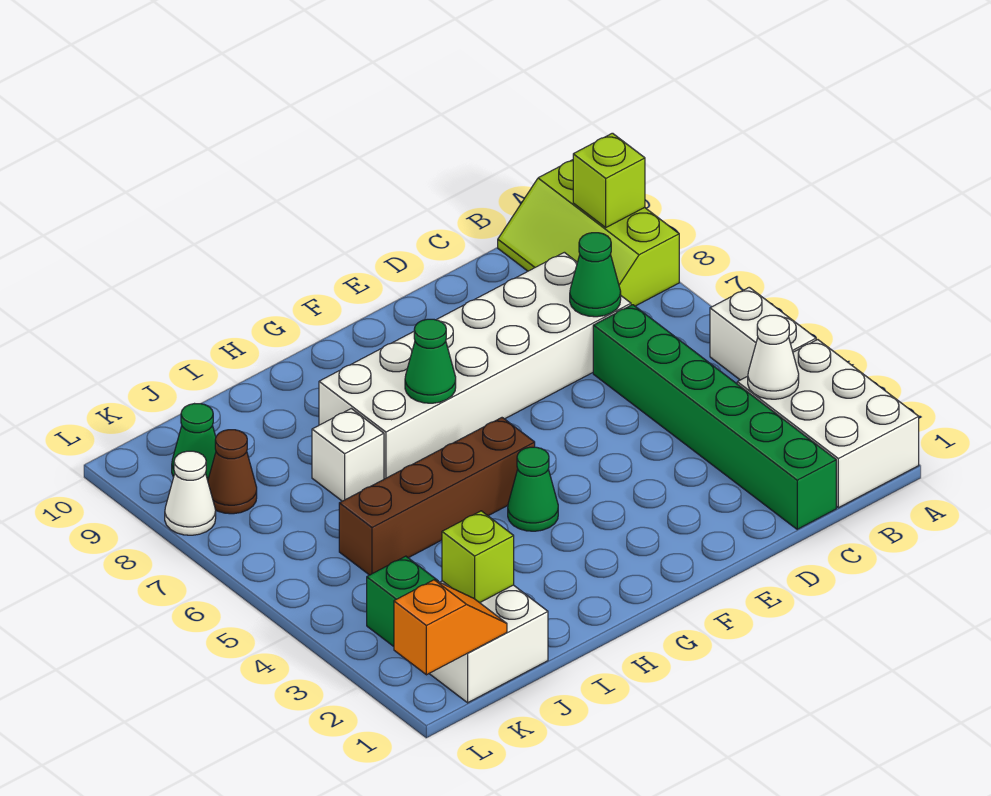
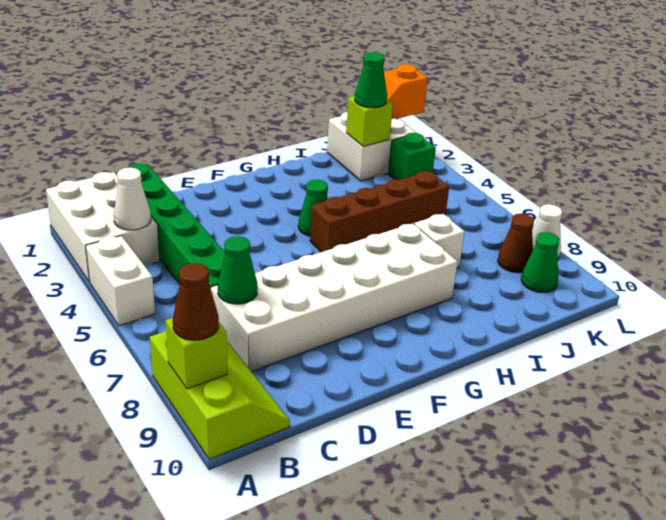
none -> brown 1x1 cone [173,263,219,340]
green 1x1 cone [405,319,456,403] -> green 1x1 cone moved to [355,52,387,108]

